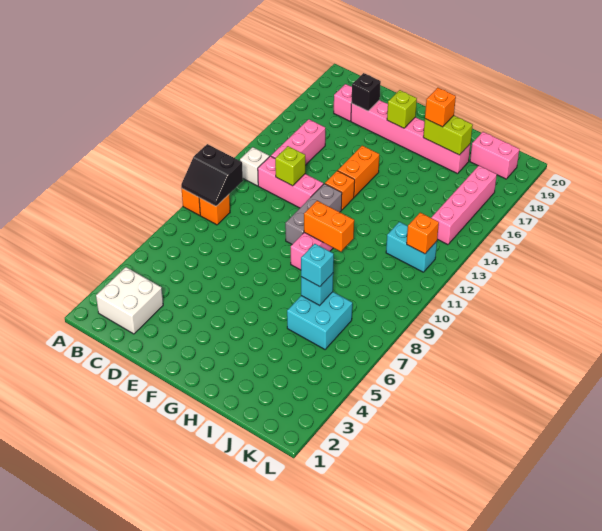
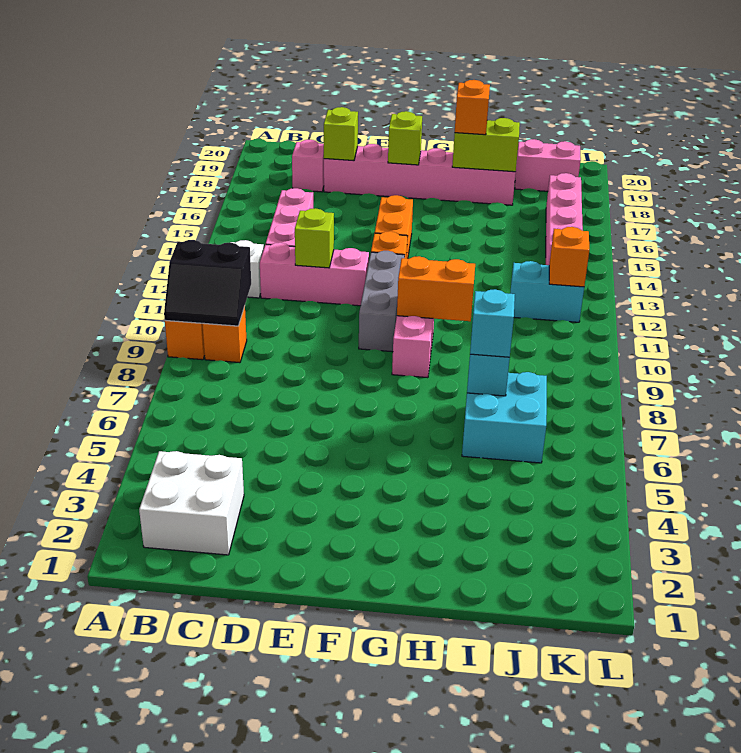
black 1x1 brick [351,73,381,111] -> lime 1x1 brick [324,107,358,161]

